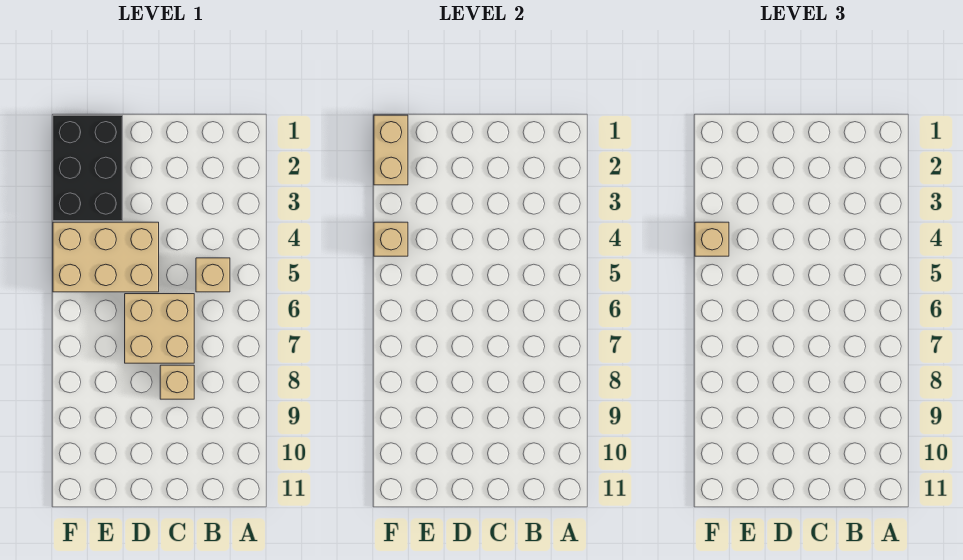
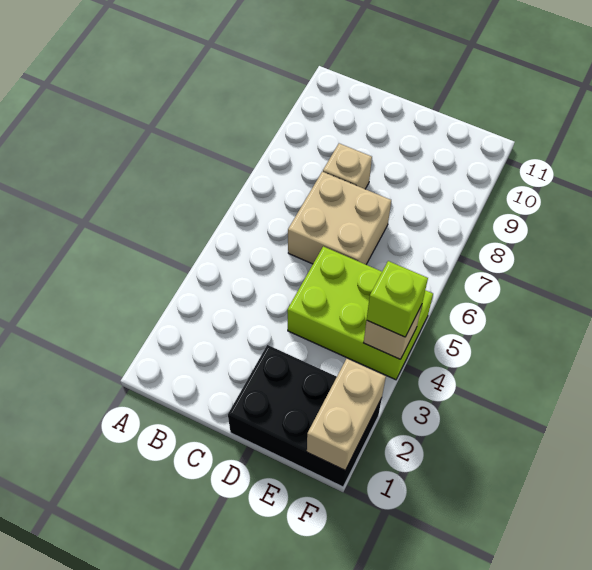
tan 1x1 brick [196,258,230,292] -> none
tan 2x3 brick [53,222,159,292] -> lime 2x3 brick [287,246,433,380]
black 2x3 brick [53,115,123,221] -> black 2x3 brick turned to [228,345,382,487]
tan 1x1 brick [695,222,729,256] -> lime 1x1 brick [367,261,428,337]

